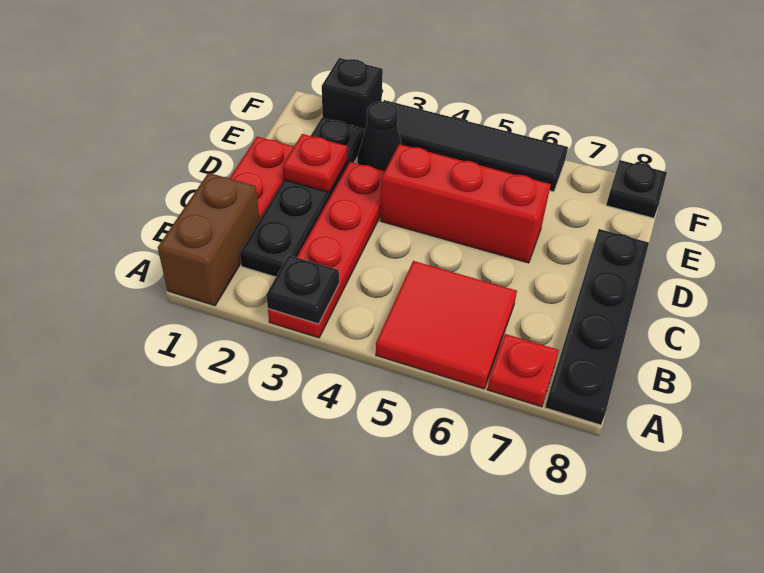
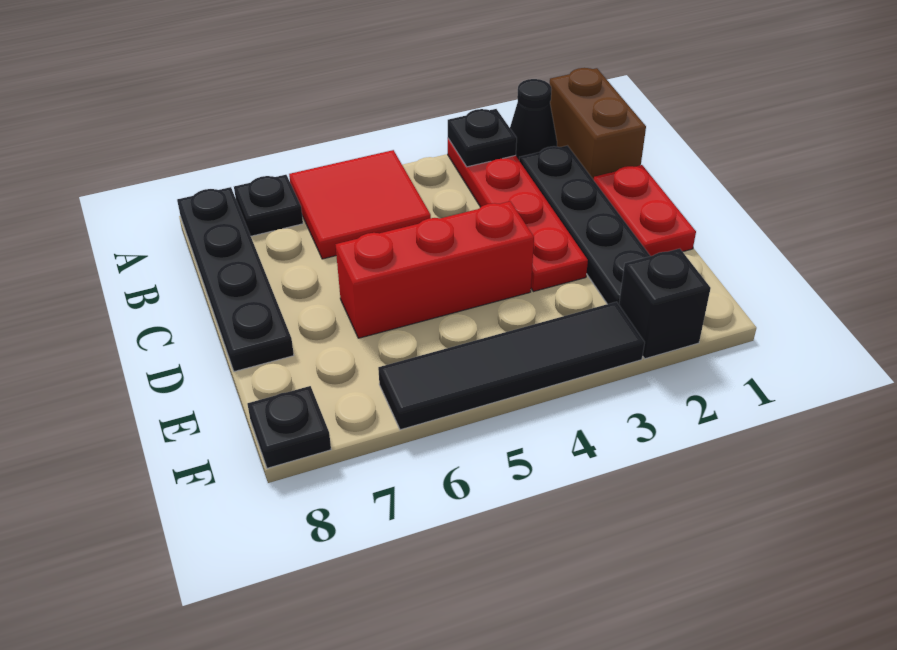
red 1x1 plate [487,334,559,407] -> black 1x1 plate [234,175,303,236]
red 1x1 plate [283,134,347,192] -> none
black 1x1 cone [357,101,402,171] -> black 1x1 cone moved to [510,79,557,160]

